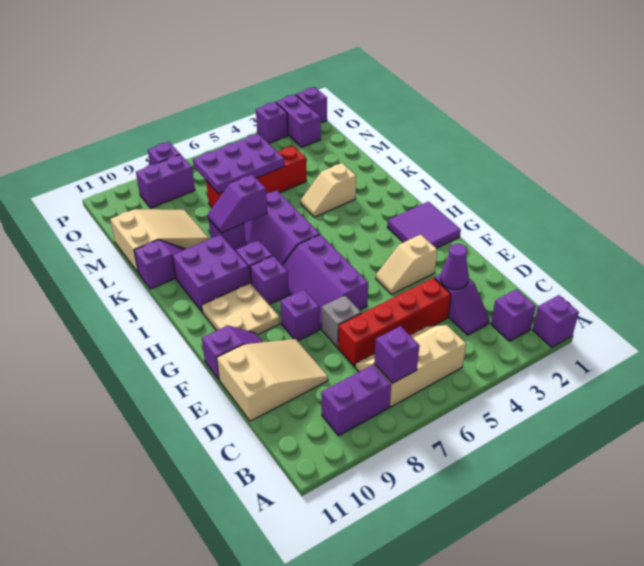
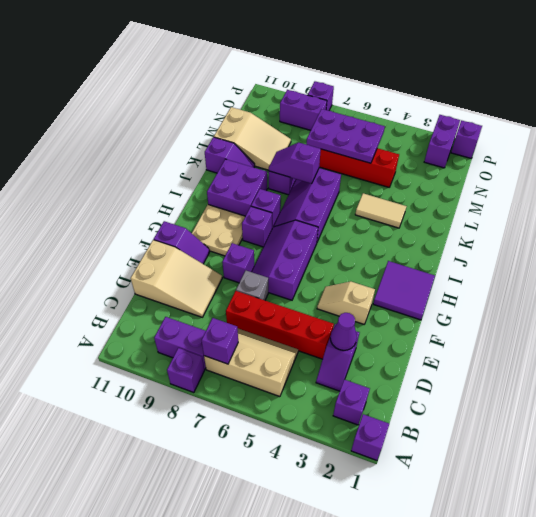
tan 1x2 slope [301,163,356,217] -> tan 1x2 tile [355,193,406,228]
purple 1x1 brick [256,102,288,143] -> purple 1x1 brick moved to [167,348,204,393]

